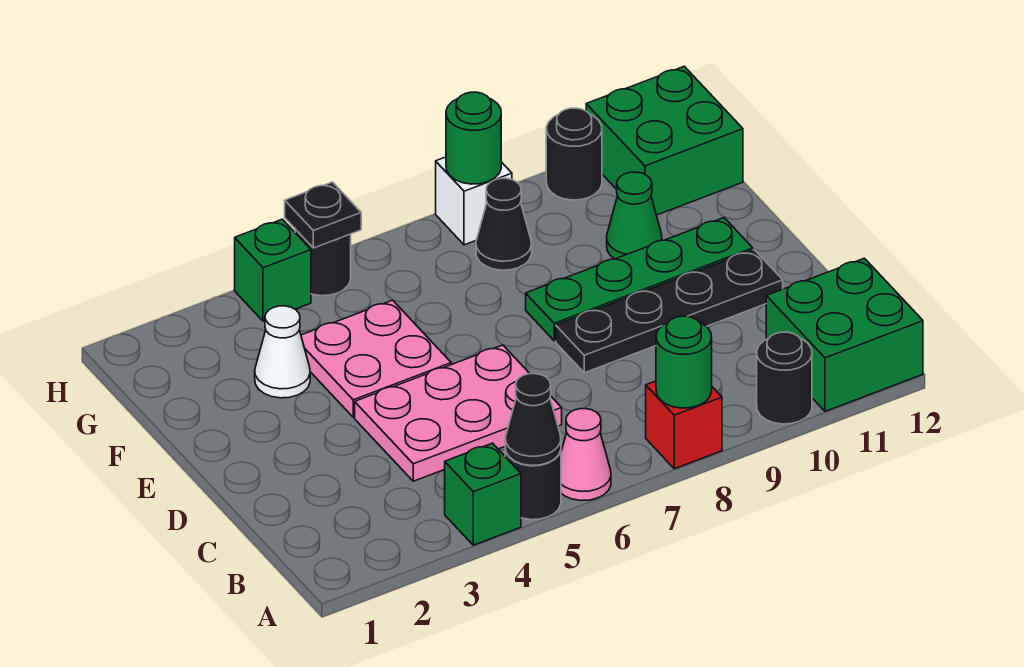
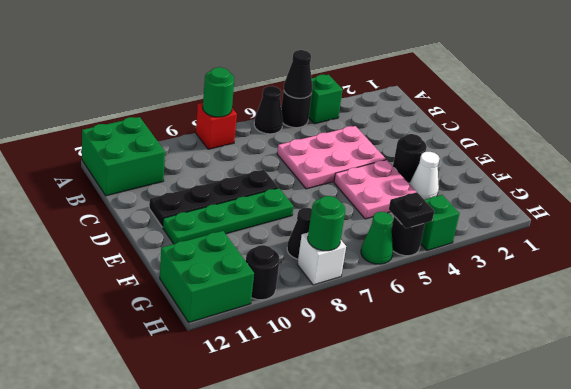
pink 1x1 cone [561,409,611,501] -> black 1x1 cone [254,86,283,134]
black 1x1 round brick [757,332,812,424] -> black 1x1 round brick moved to [393,134,427,183]
green 1x1 cone [607,172,662,259] -> green 1x1 cone moved to [361,212,393,264]

